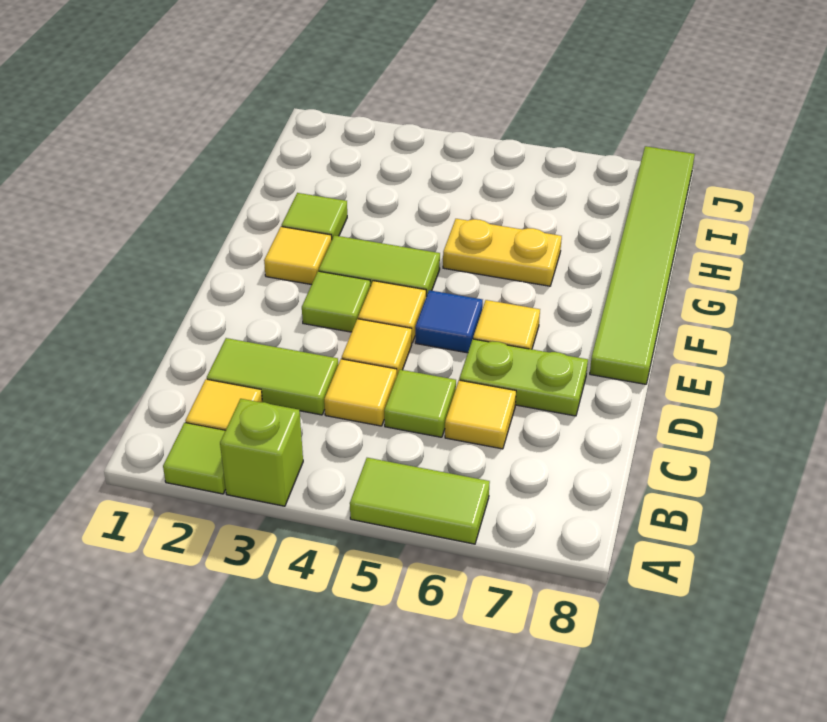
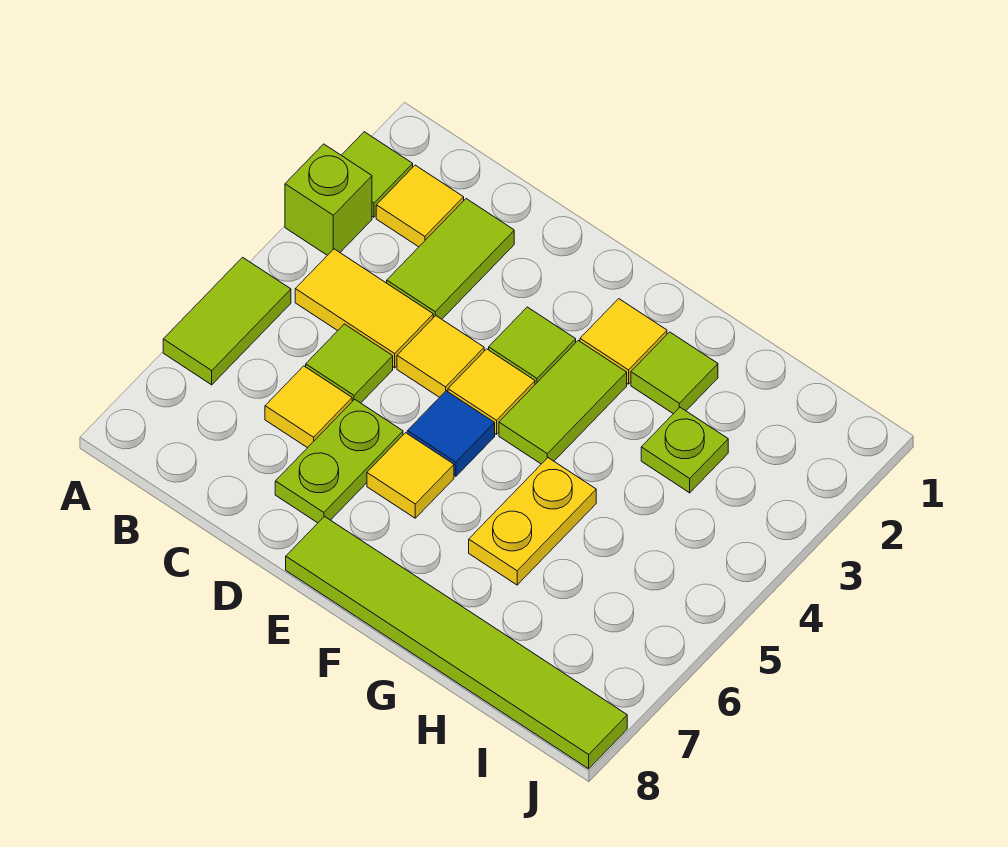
yellow 1x1 tile [324,359,397,426] -> yellow 1x2 tile [295,249,433,368]
none -> lime 1x1 plate [641,407,728,493]

